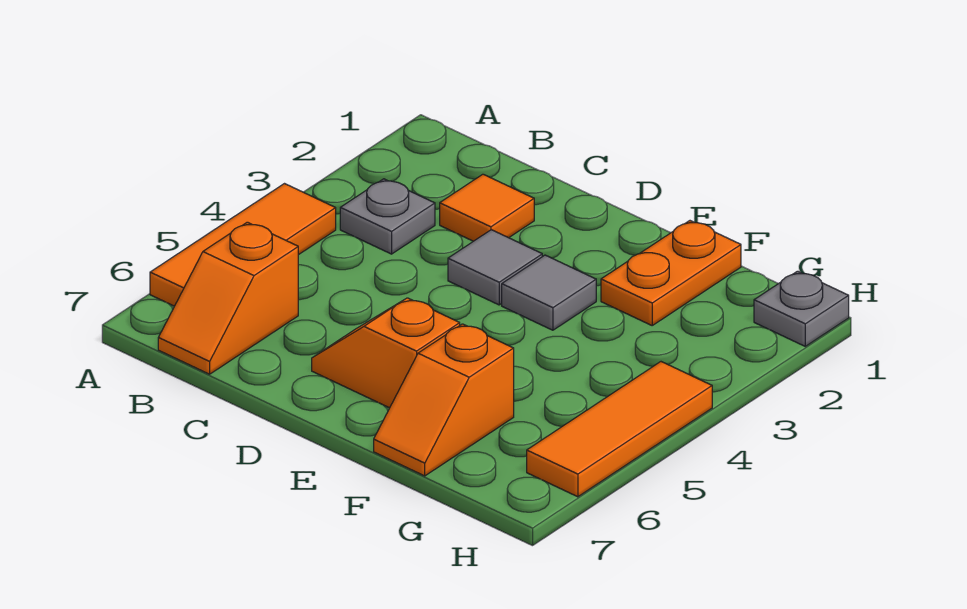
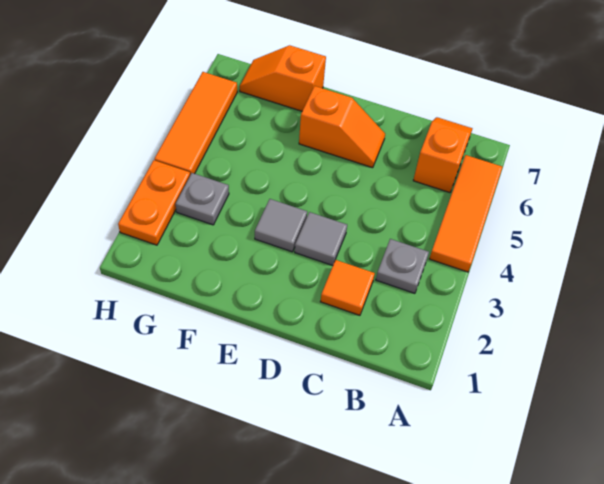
orange 1x2 plate [601,221,741,325] -> orange 1x2 plate moved to [118,160,190,245]
orange 1x2 slope [374,324,514,476] -> orange 1x2 slope turned to [240,45,326,111]
grey 1x1 plate [754,271,849,346] -> grey 1x1 plate moved to [176,173,229,225]

